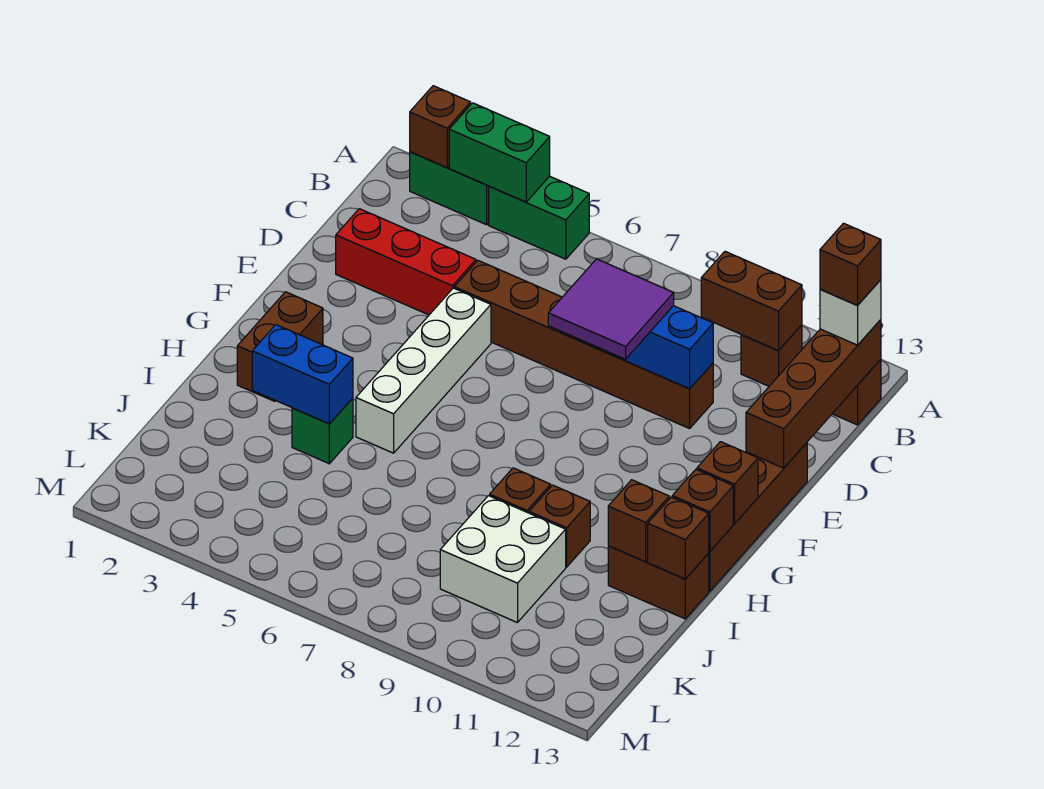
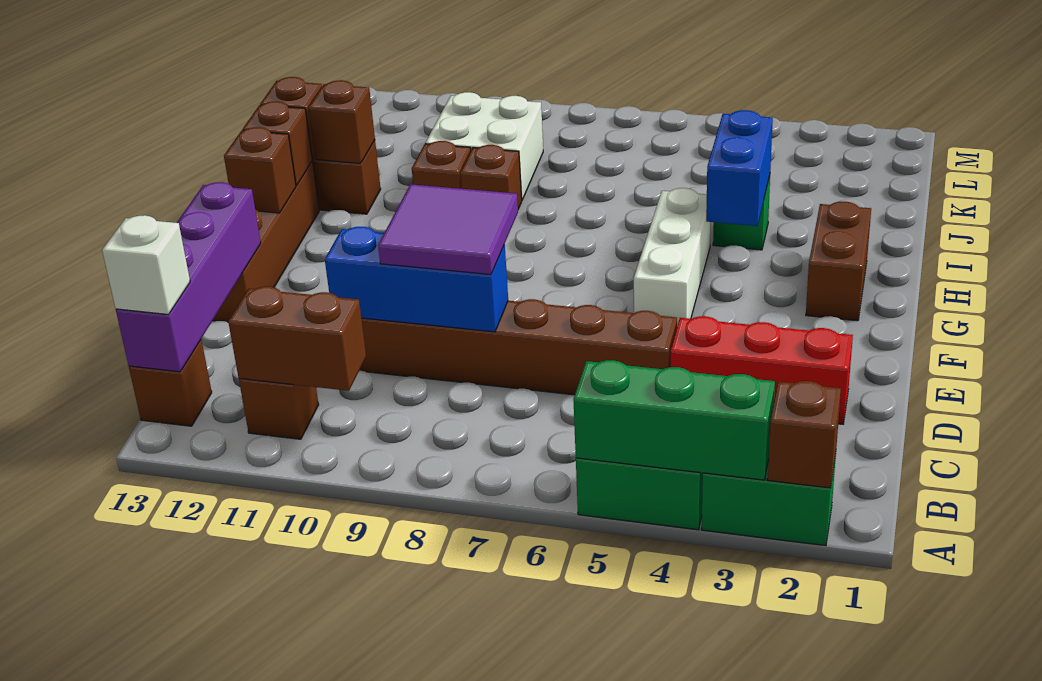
green 1x2 brick [449,103,550,202] -> green 1x3 brick [573,360,775,480]
brown 1x4 brick [746,320,881,468] -> purple 1x4 brick [116,182,261,372]
brown 1x1 brick [820,223,881,305] -> none
white 1x4 brick [356,288,491,453] -> white 1x3 brick [634,188,711,326]
blue 1x2 brick [252,325,353,424] -> blue 1x2 brick turned to [706,110,773,226]

